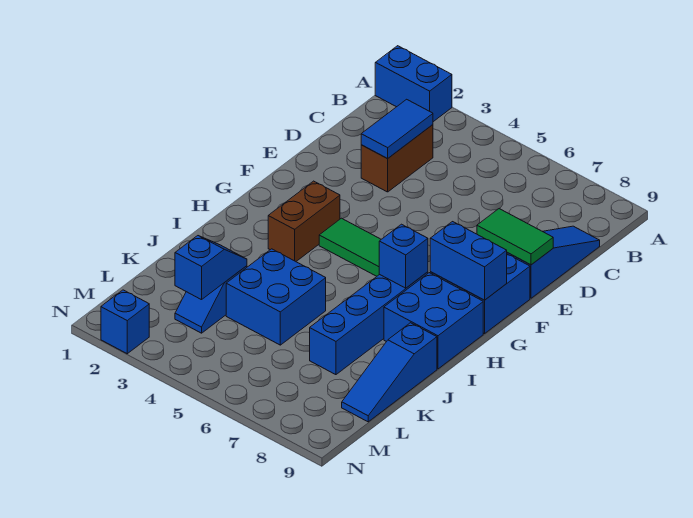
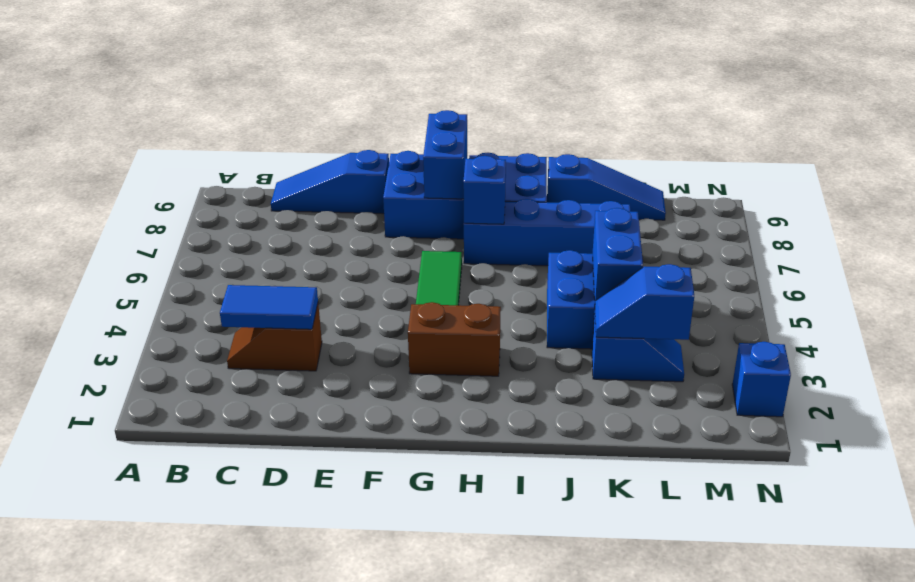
blue 1x2 brick [375,46,452,122] -> blue 1x2 brick moved to [593,208,643,301]
brown 1x2 brick [361,125,433,192] -> brown 1x2 slope [227,305,322,371]
green 1x2 tile [477,209,553,265] -> none

